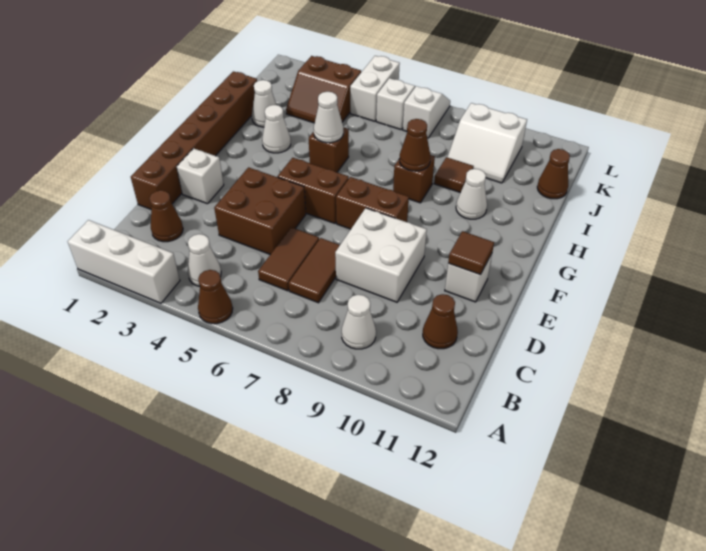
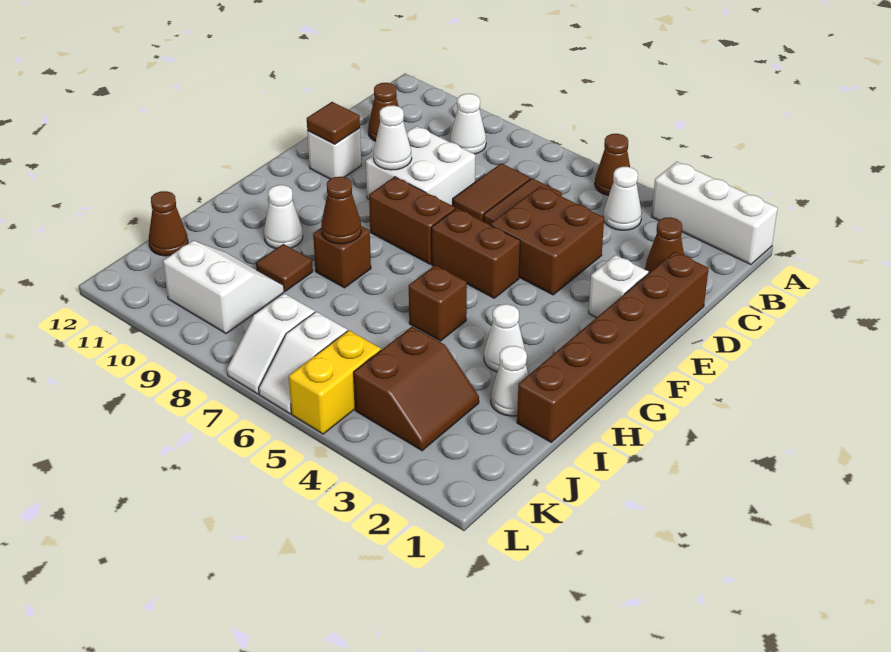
white 1x1 cone [314,92,343,143] -> white 1x1 cone moved to [373,105,412,170]
brown 2x2 slope [286,56,361,123] -> brown 2x2 slope turned to [354,327,479,451]
white 1x2 brick [350,56,400,121] -> yellow 1x2 brick [289,330,381,434]

